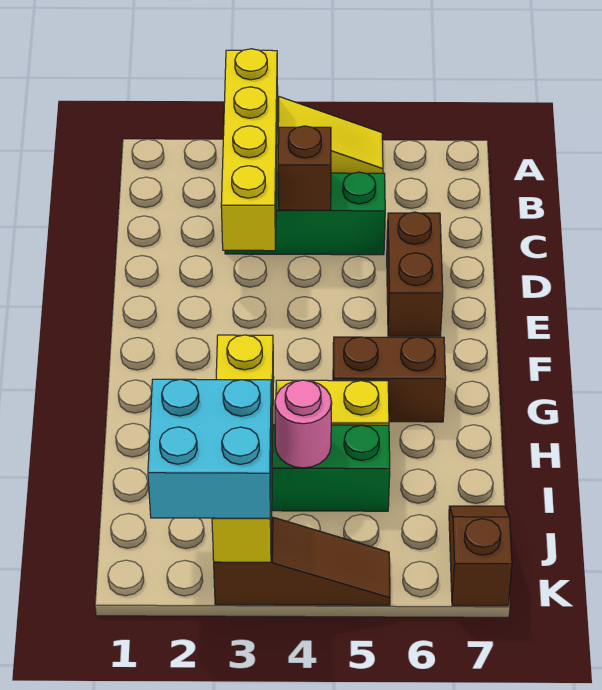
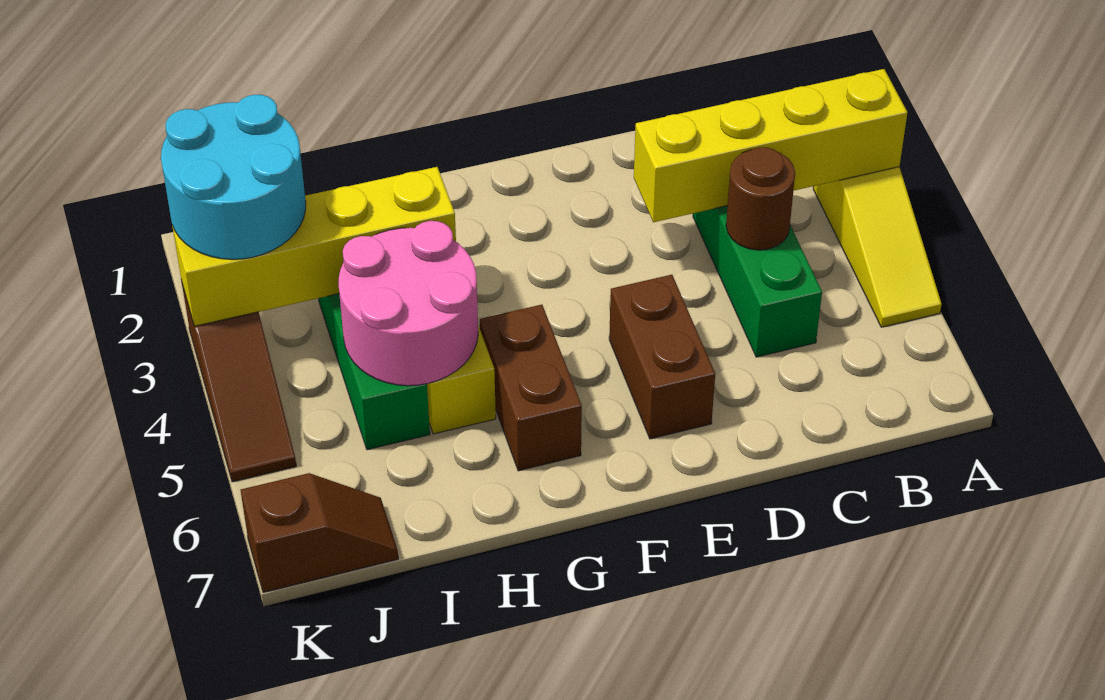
brown 1x1 brick [278,126,331,210] -> brown 1x1 round brick [726,147,795,250]
brown 1x2 brick [387,212,443,336] -> brown 1x2 brick turned to [609,275,715,439]
pink 1x1 round brick [275,380,332,468] -> pink 2x2 round brick [339,221,478,386]
cyan 2x2 brick [148,379,272,518] -> cyan 2x2 round brick [161,95,306,259]

